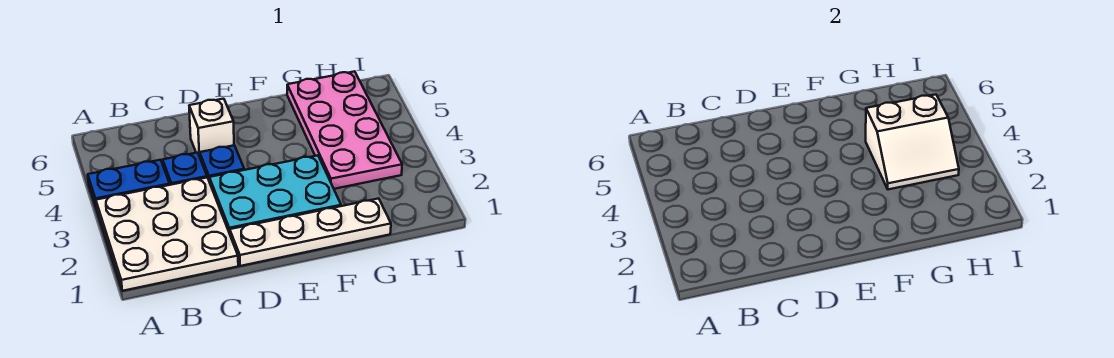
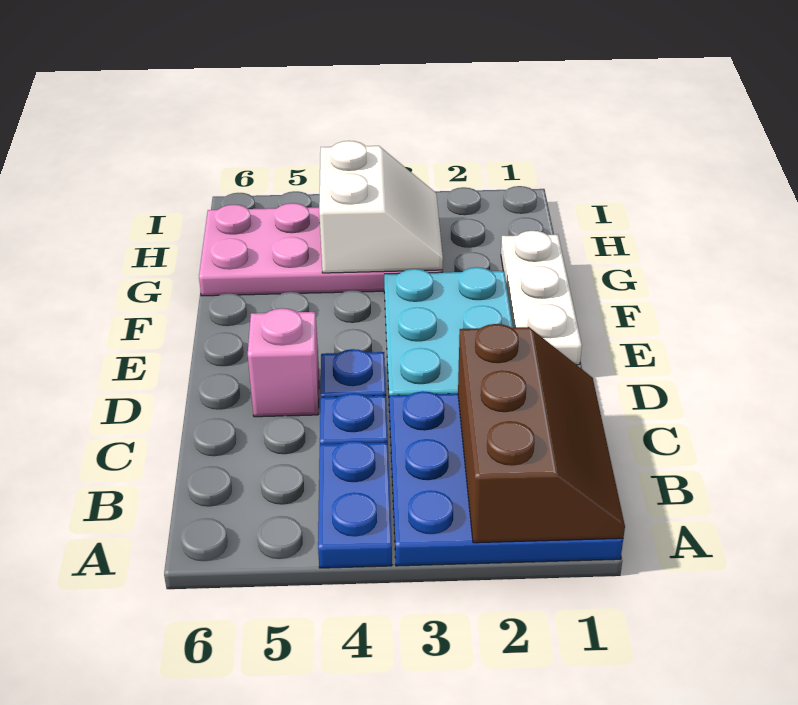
white 3x3 plate [96,178,238,291] -> blue 3x3 plate [389,391,623,566]
none -> brown 2x3 slope [458,324,625,543]
white 1x4 plate [230,198,391,266] -> white 1x3 plate [501,231,582,365]
white 1x1 brick [189,99,234,156] -> pink 1x1 brick [248,308,319,417]

